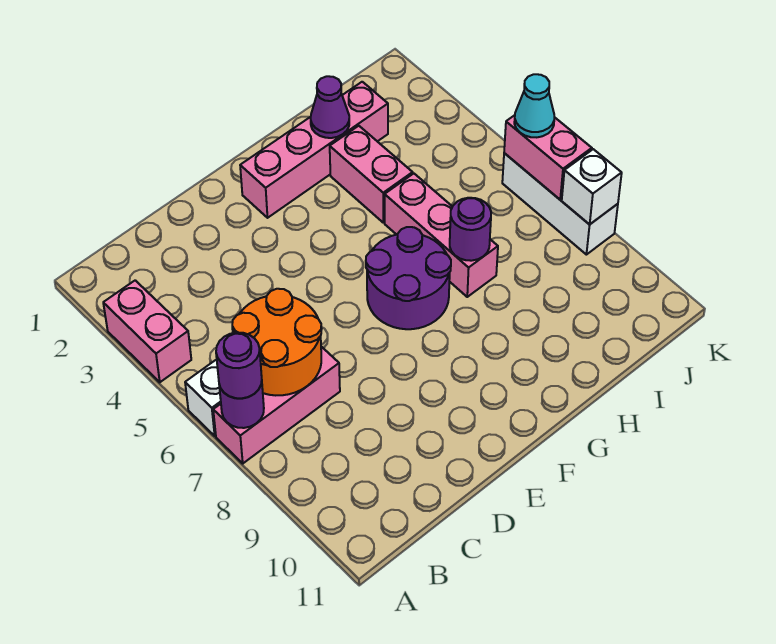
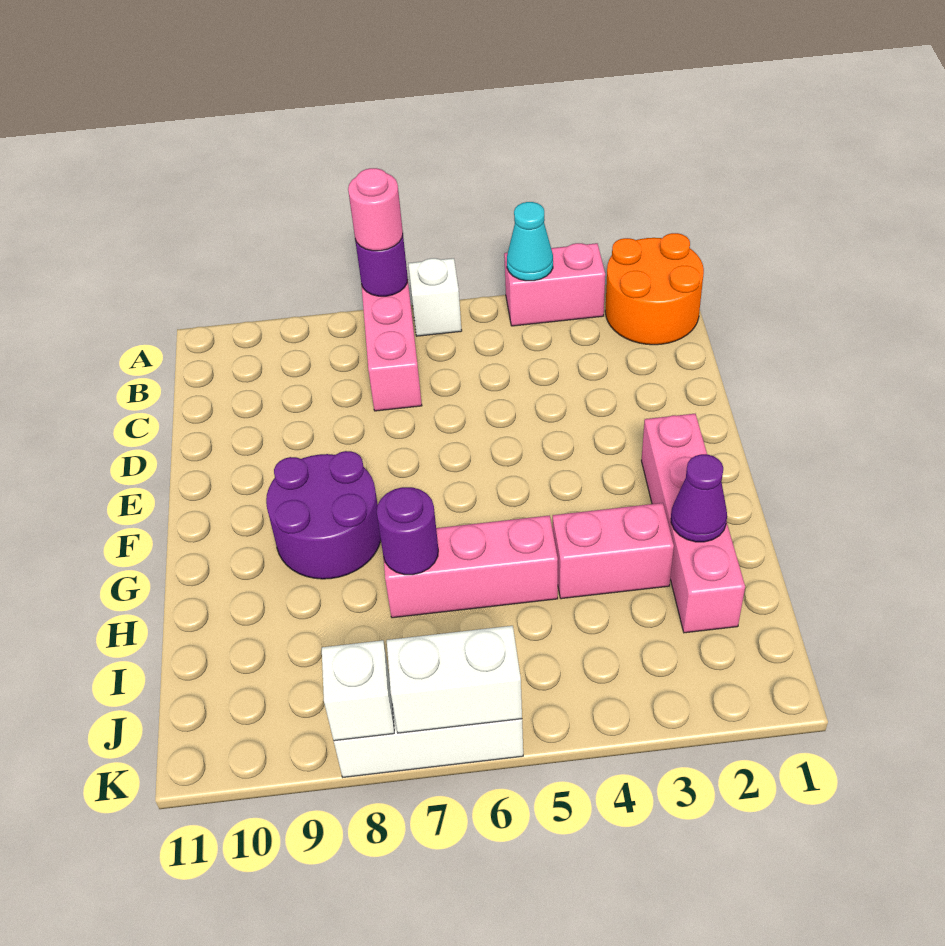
purple 1x1 round brick [216,333,262,398] -> pink 1x1 round brick [348,168,403,251]
orange 2x2 round brick [232,289,322,395] -> orange 2x2 round brick moved to [605,233,704,345]
purple 2x2 round brick [366,227,451,329] -> purple 2x2 round brick moved to [266,451,381,579]
pink 1x2 brick [504,115,592,200] -> white 1x2 brick [387,626,522,733]
cyan 1x1 cone [514,74,554,137] -> cyan 1x1 cone moved to [507,202,553,281]

